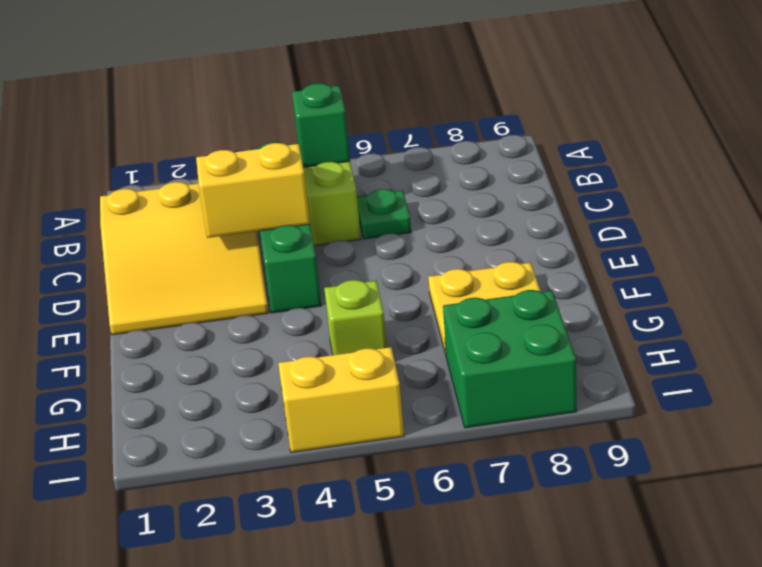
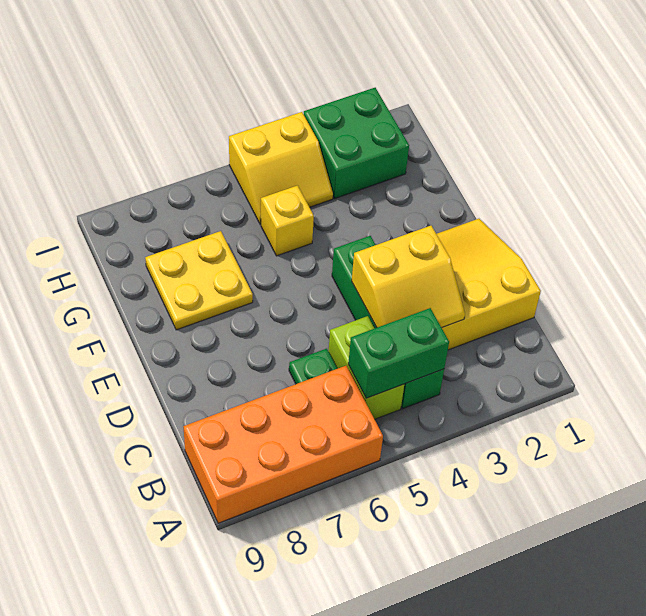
none -> orange 2x4 brick [183,366,383,523]
green 1x1 brick [292,83,350,168] -> green 1x2 brick [348,308,449,398]
lime 1x1 brick [324,280,387,355] -> yellow 1x1 brick [261,186,314,256]
green 2x2 brick [443,290,577,428] -> green 2x2 brick moved to [304,88,409,198]

